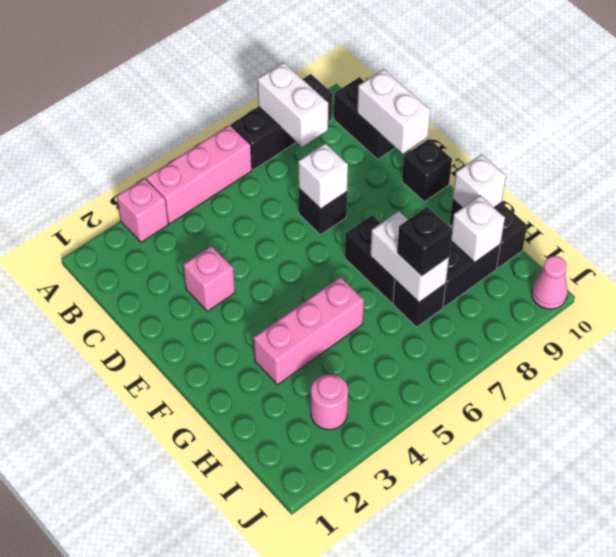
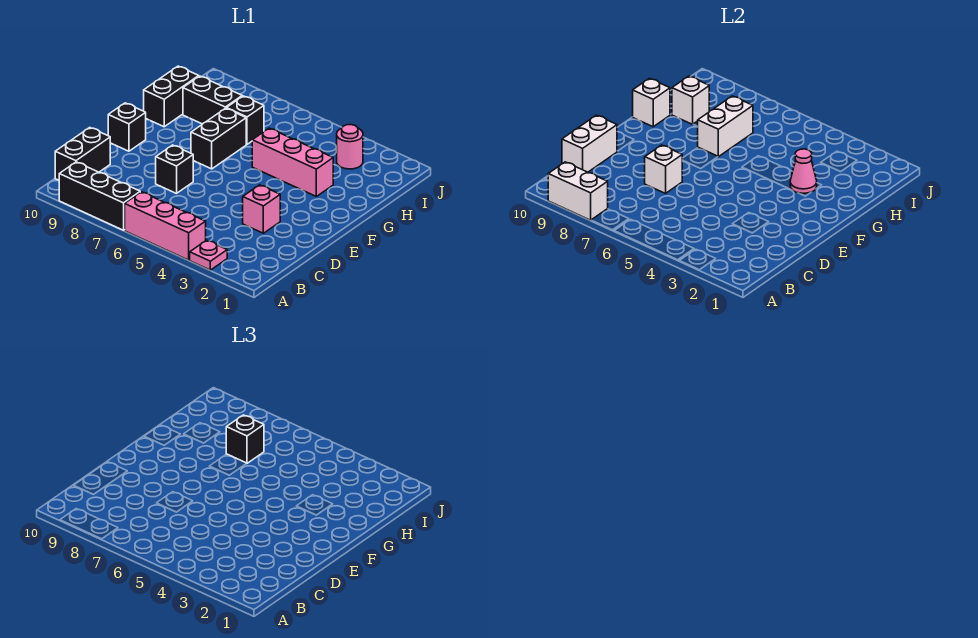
pink 1x1 brick [117,178,168,242] -> pink 1x1 plate [190,240,227,270]
white 1x2 brick [257,62,328,147] -> white 1x2 brick turned to [548,162,608,220]
pink 1x1 cone [532,256,567,309] -> pink 1x1 cone moved to [790,149,817,193]

